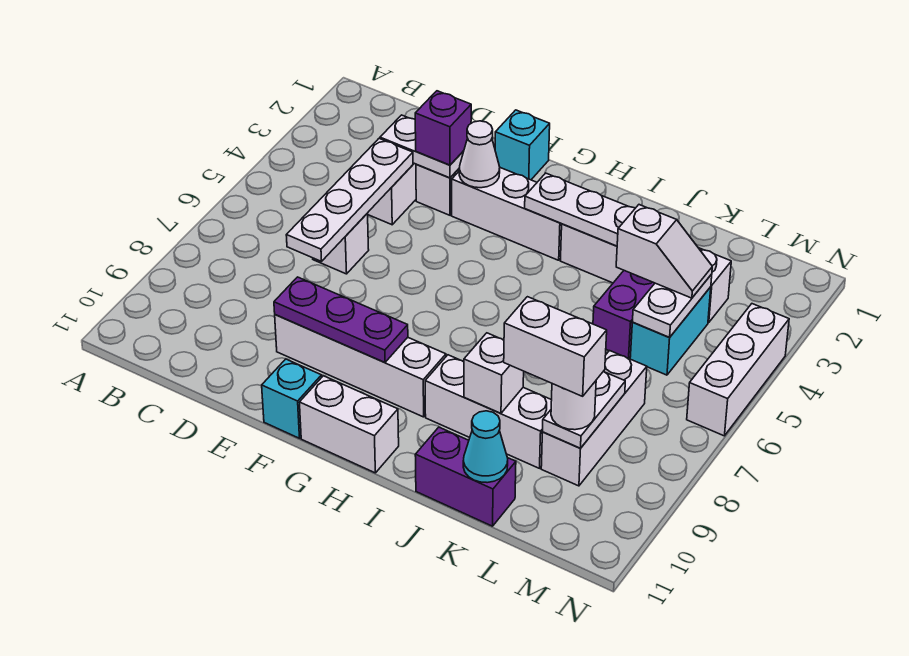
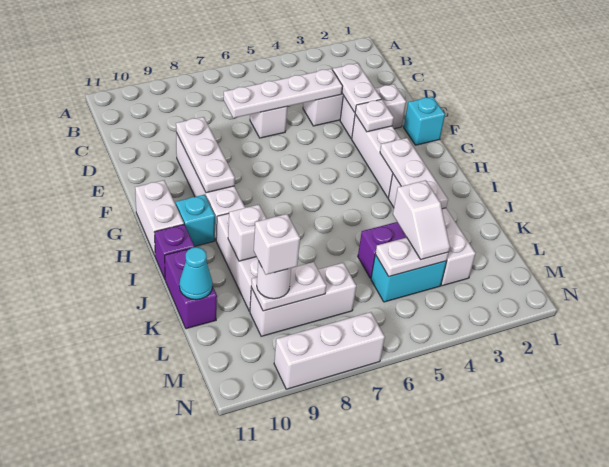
purple 1x1 brick [415,91,471,165] -> purple 1x1 brick moved to [155,224,195,279]
purple 1x3 plate [274,277,408,363] -> white 1x3 plate [176,117,235,193]
white 1x1 cone [459,121,500,188] -> white 1x1 plate [355,99,394,132]
cyan 1x1 brick [262,359,322,438] -> cyan 1x1 brick moved to [176,195,215,246]
white 1x2 brick [504,297,607,396] -> white 1x1 brick [254,214,300,275]
white 1x3 brick [687,304,789,436] -> white 1x3 brick moved to [274,312,385,389]

